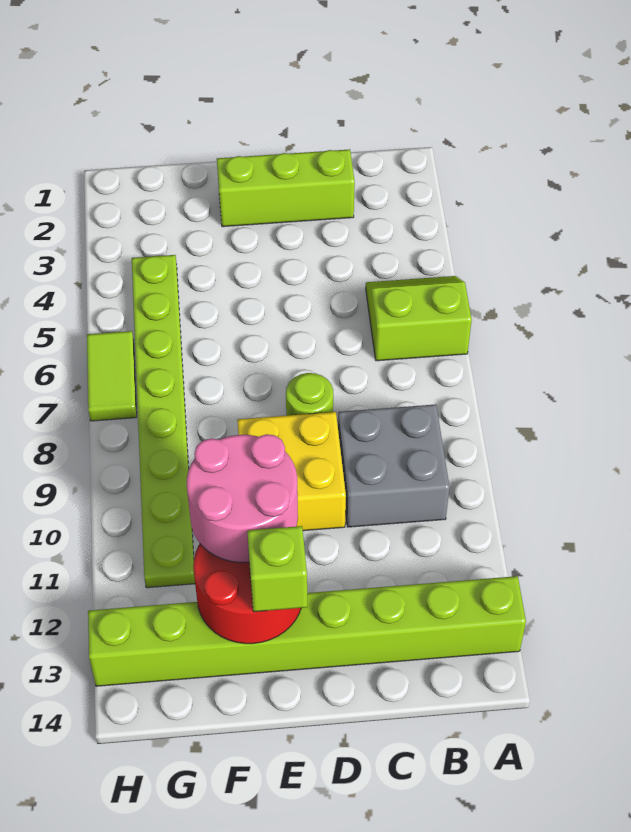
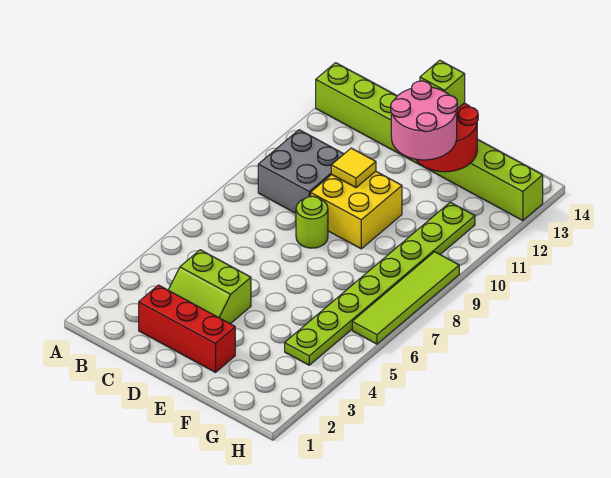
lime 2x2 slope [366,276,472,361] -> lime 2x2 slope moved to [168,250,251,324]
lime 1x3 brick [217,149,355,227] -> red 1x3 brick [139,285,235,372]
none -> yellow 1x1 tile [331,148,376,188]
lime 1x2 tile [87,331,137,421] -> lime 1x4 tile [352,252,459,344]

